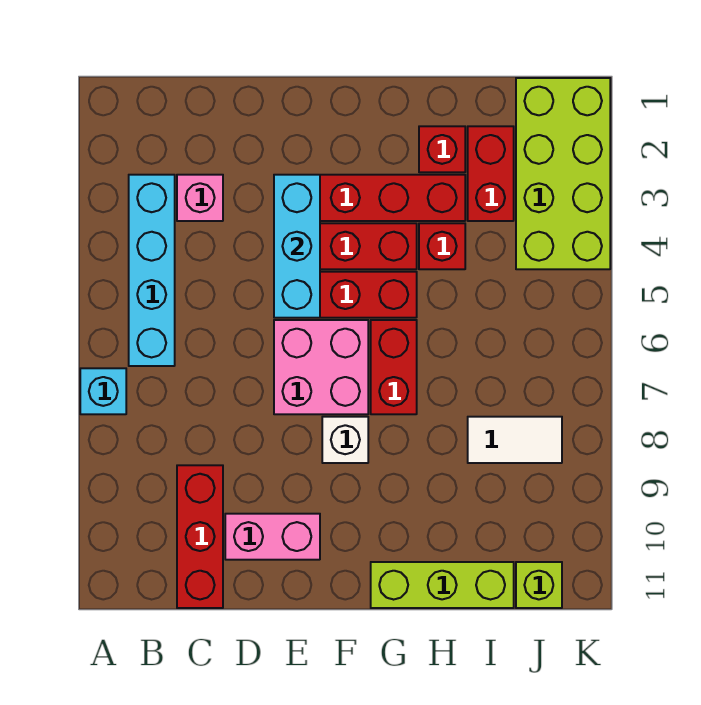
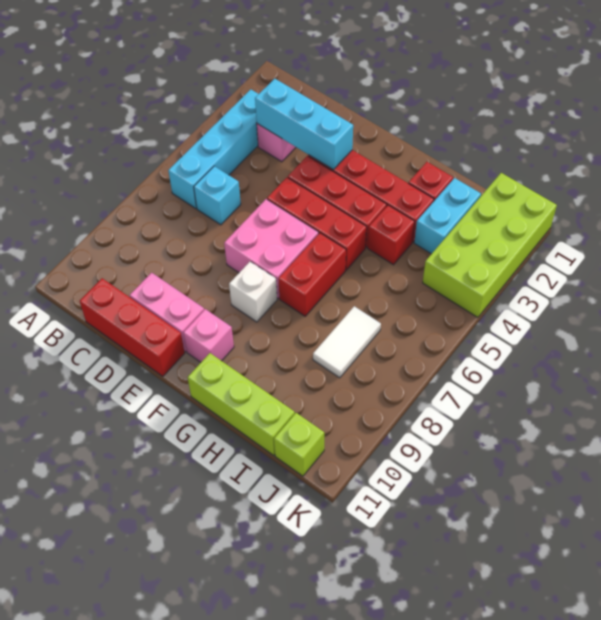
cyan 1x1 brick [80,368,126,414] -> cyan 1x1 brick moved to [194,166,241,225]
red 1x3 brick [177,465,223,608] -> red 1x3 brick turned to [80,278,185,376]
cyan 1x3 brick [274,175,320,318] -> cyan 1x3 brick turned to [255,79,353,169]
none -> pink 1x1 brick [184,309,234,362]
red 1x2 brick [468,126,514,221] -> cyan 1x2 brick [414,178,481,254]
white 1x2 tile [468,417,562,463] -> white 1x2 tile turned to [313,306,381,378]

